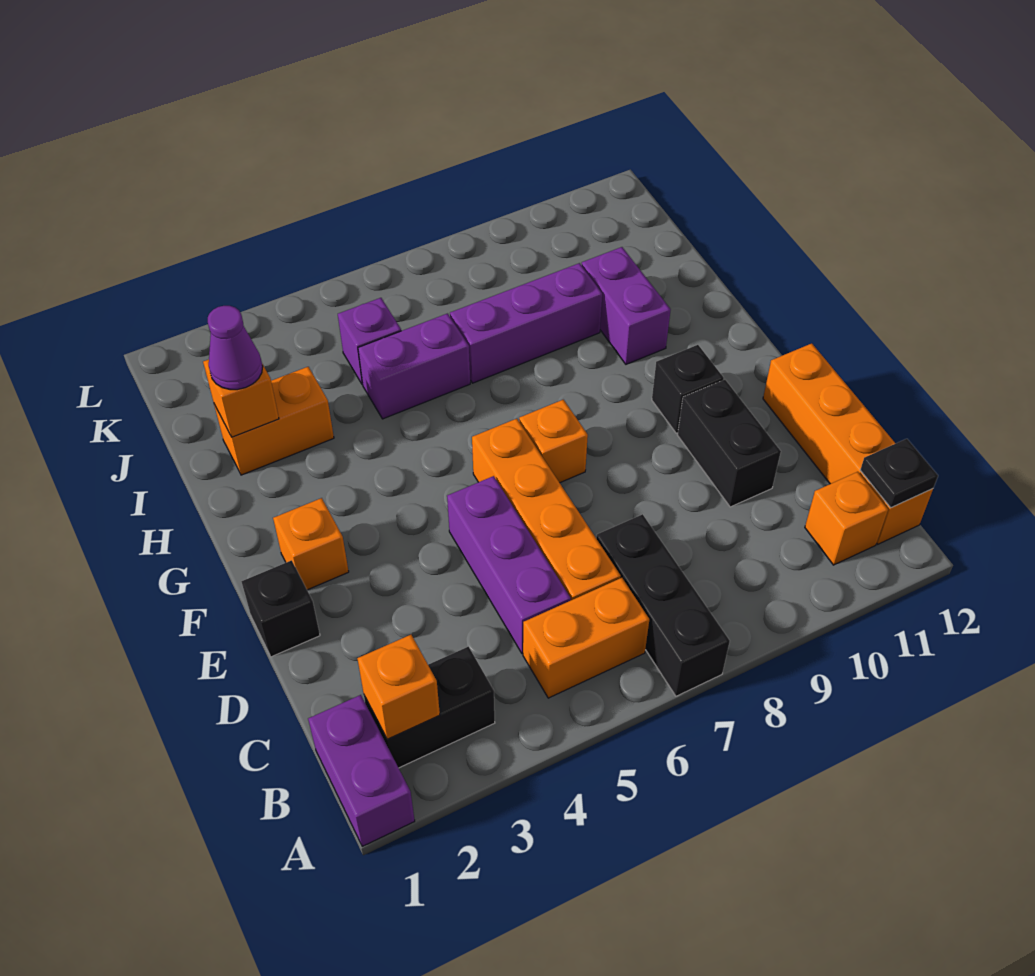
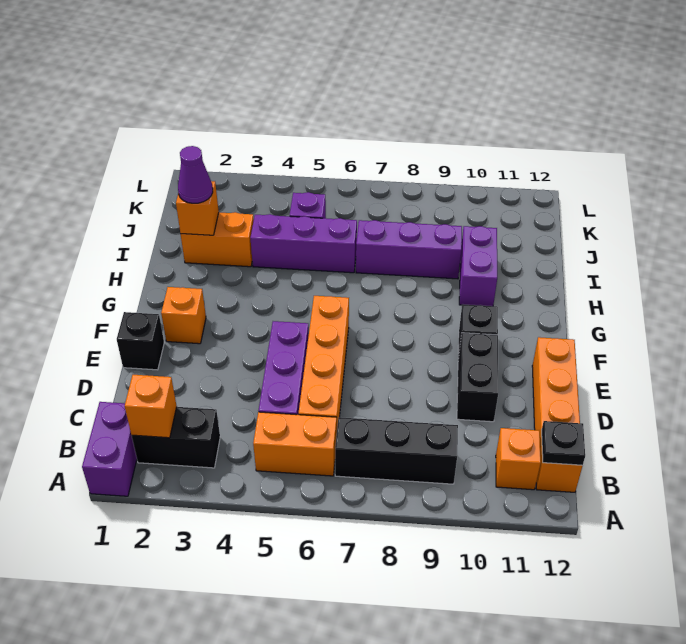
black 1x3 brick [596,514,730,696] -> black 1x3 brick turned to [335,417,458,484]
orange 1x1 brick [519,400,588,483] -> none
purple 1x2 brick [358,314,470,419] -> purple 1x3 brick [250,214,357,273]

